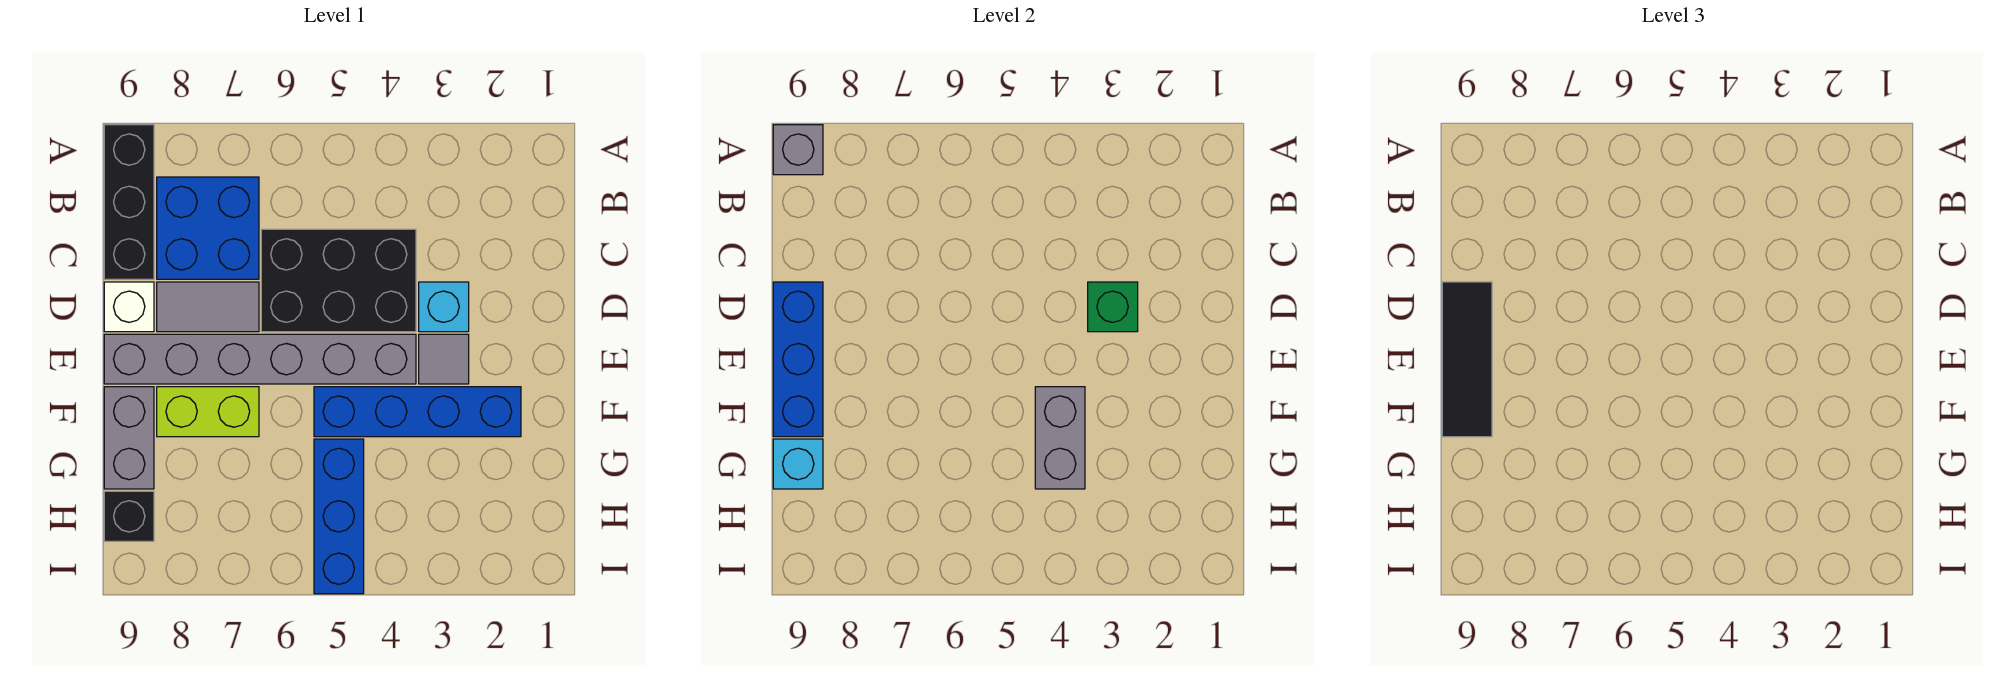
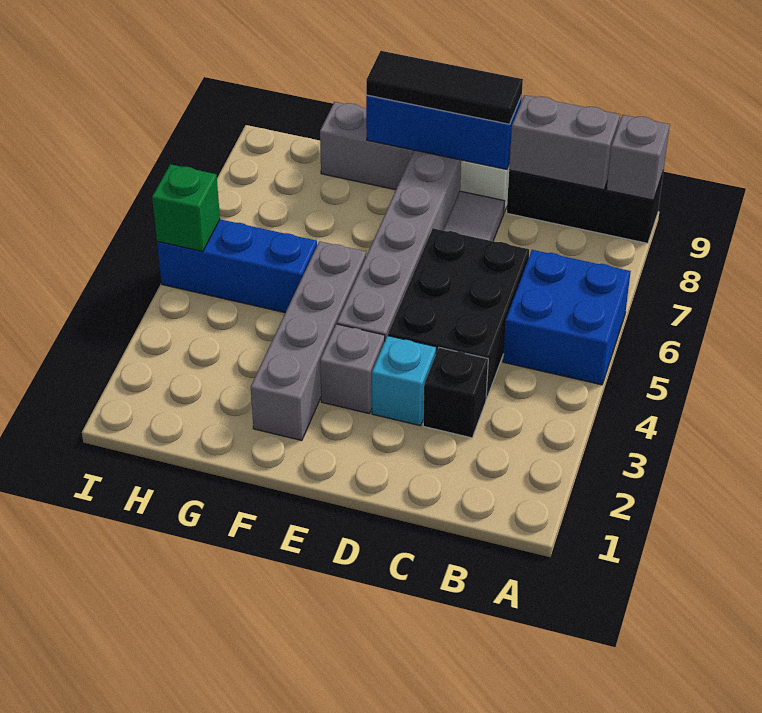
blue 2x2 brick [157,177,259,279] -> blue 2x2 brick moved to [503,250,631,385]
green 1x1 brick [1088,282,1138,332] -> green 1x1 brick moved to [152,164,220,252]
grey 1x1 tile [419,334,469,384] -> grey 1x1 brick [320,324,385,414]
blue 1x4 brick [314,387,521,437] -> grey 1x4 brick [251,241,366,441]
grey 1x2 brick [1035,387,1085,489] -> grey 1x2 brick moved to [509,95,620,190]
lime 1x2 brick [157,387,259,437] -> none
cyan 1x1 brick [773,439,823,489] -> none
black 1x1 brick [104,491,154,541] -> black 1x1 brick moved to [423,348,488,438]

